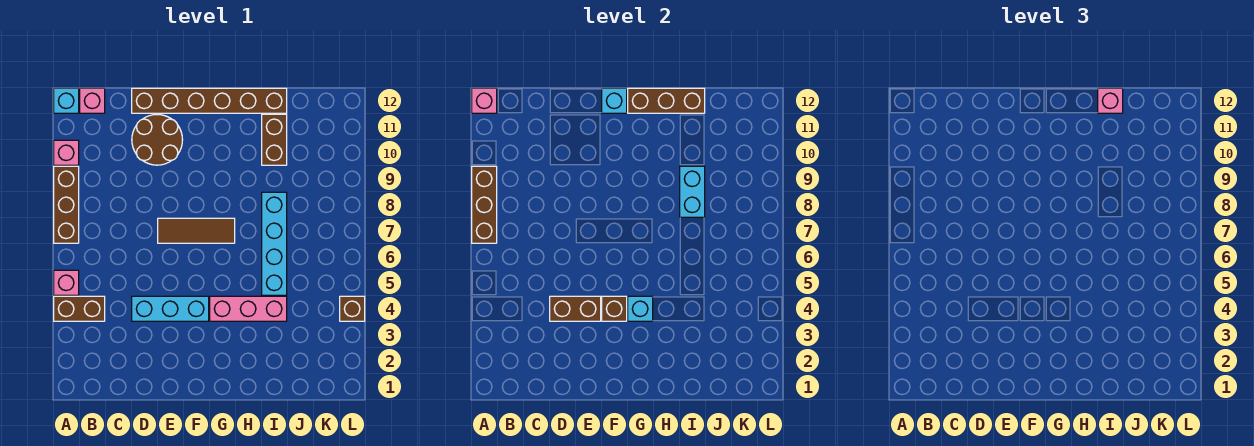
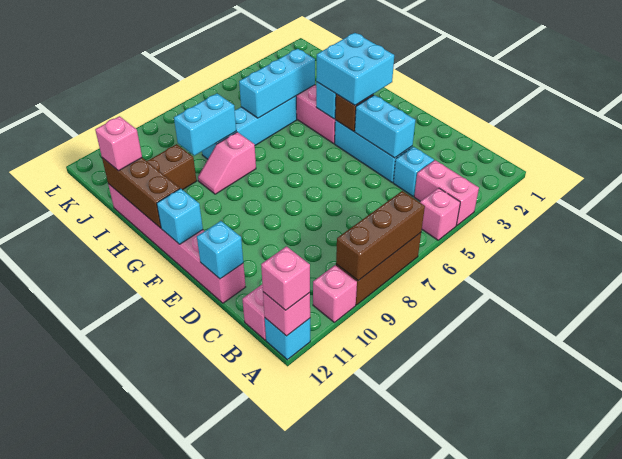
brown 1x2 brick [54,296,105,321] -> pink 1x2 brick [414,160,479,225]
none -> pink 1x1 brick [261,246,310,310]
none -> cyan 1x1 brick [393,147,434,196]
brown 1x2 brick [550,296,601,321] -> cyan 1x2 brick [355,95,415,158]
brown 2x2 round brick [132,115,183,165] -> none
brown 1x6 brick [132,88,287,113] -> pink 1x6 brick [108,184,245,303]
none -> cyan 1x1 brick [197,221,243,279]
brown 1x3 tile [158,218,235,243] -> none
none -> cyan 2x2 brick [316,33,394,105]
none -> pink 1x2 slope [198,132,256,194]
none -> cyan 1x3 brick [239,49,315,118]
brown 1x1 brick [340,296,365,321] -> none

